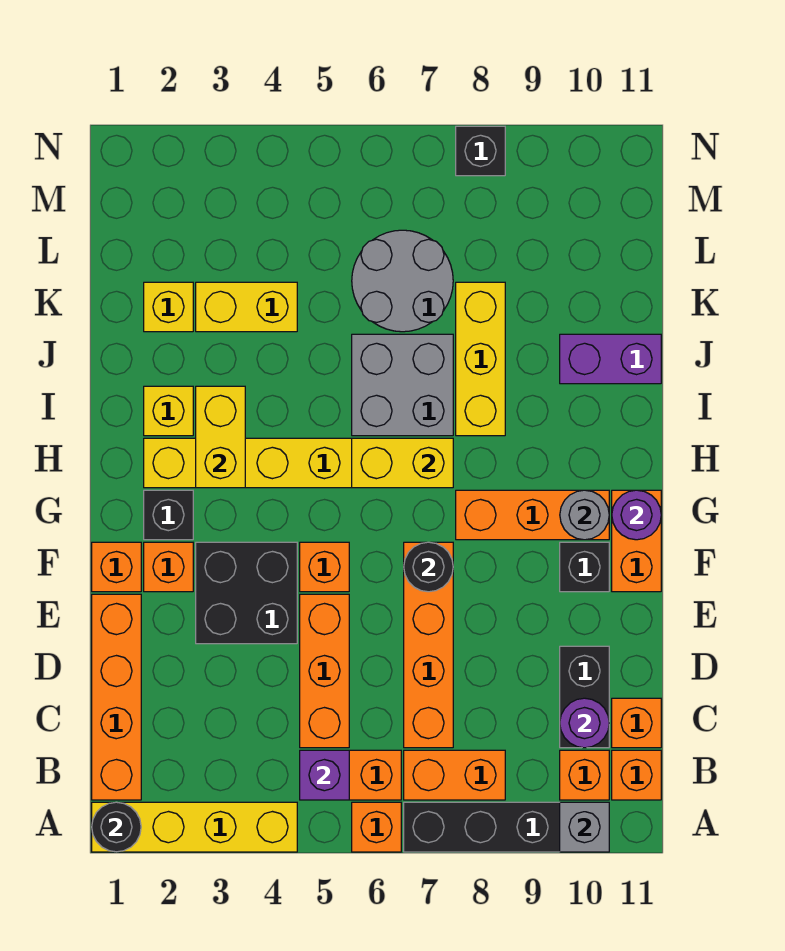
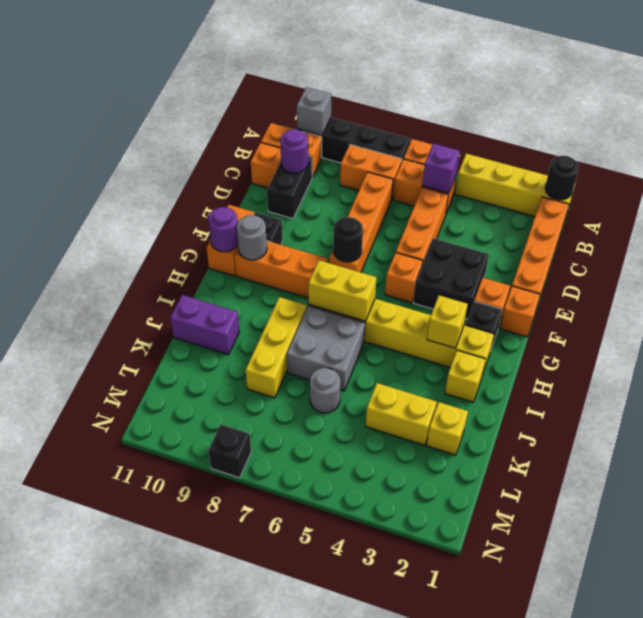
yellow 1x2 brick [196,386,245,488] -> yellow 1x1 brick [427,295,468,348]
grey 2x2 round brick [352,230,453,332] -> grey 1x1 round brick [310,368,341,413]

